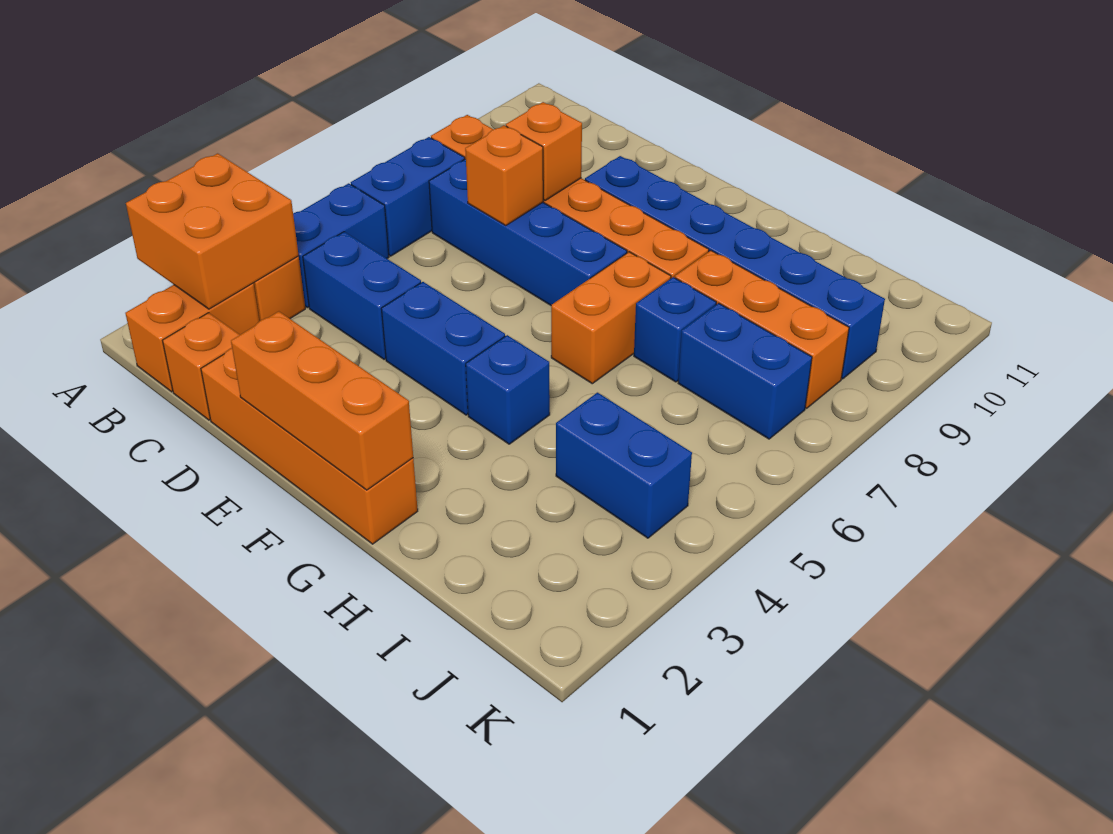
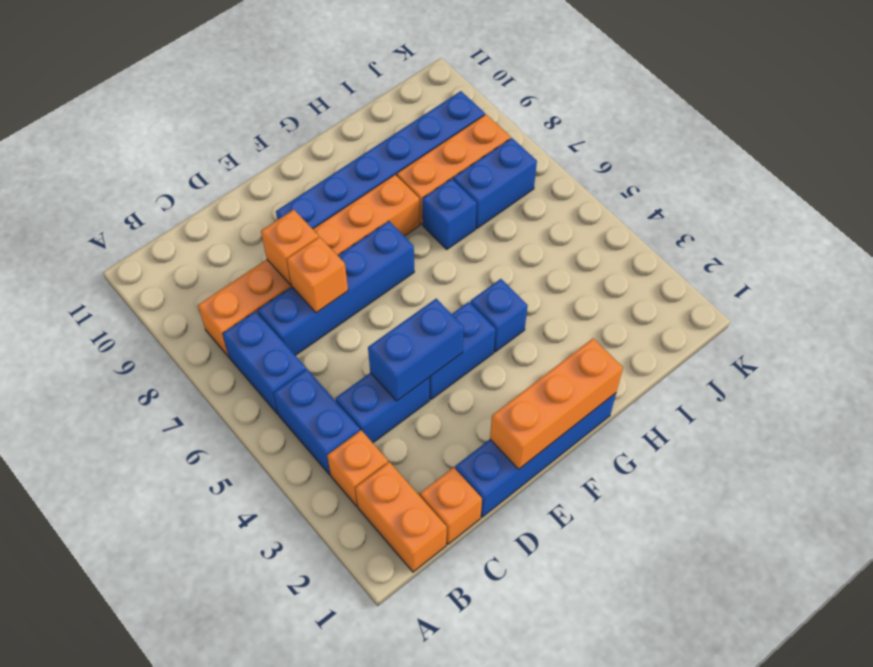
orange 2x2 brick [126,153,299,309] -> none
orange 1x4 brick [201,348,418,544] -> blue 1x4 brick [455,393,616,517]
orange 1x2 brick [551,252,671,384] -> none
blue 1x2 brick [556,393,692,538] -> blue 1x2 brick moved to [368,299,464,401]

